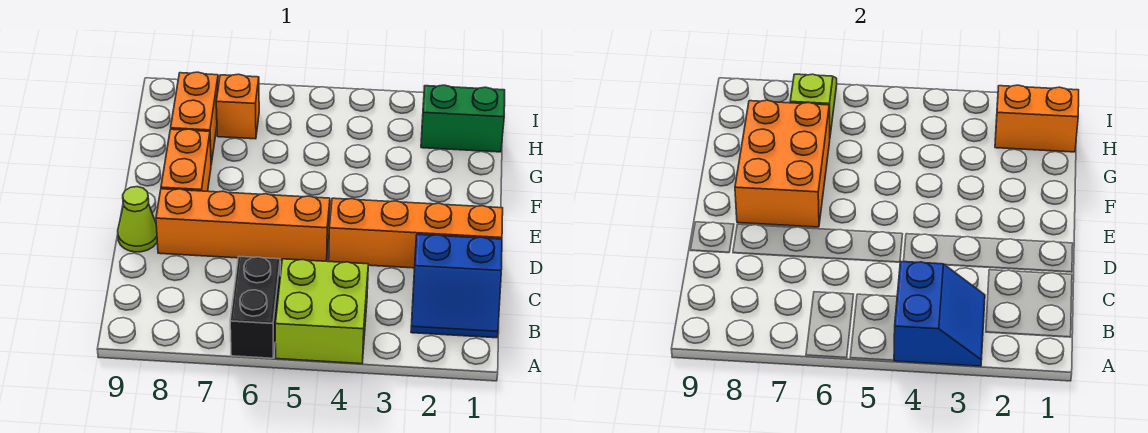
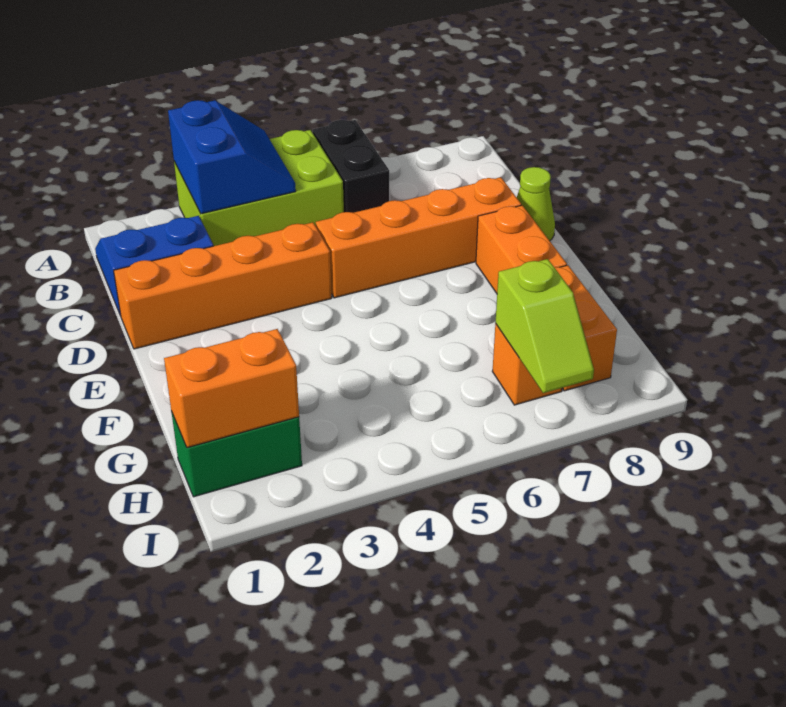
blue 2x2 slope [894,262,985,366] -> blue 2x2 slope turned to [168,100,296,214]
lime 2x2 brick [275,259,368,364] -> lime 2x3 brick [174,130,344,246]
orange 2x3 brick [735,100,830,227] -> none

